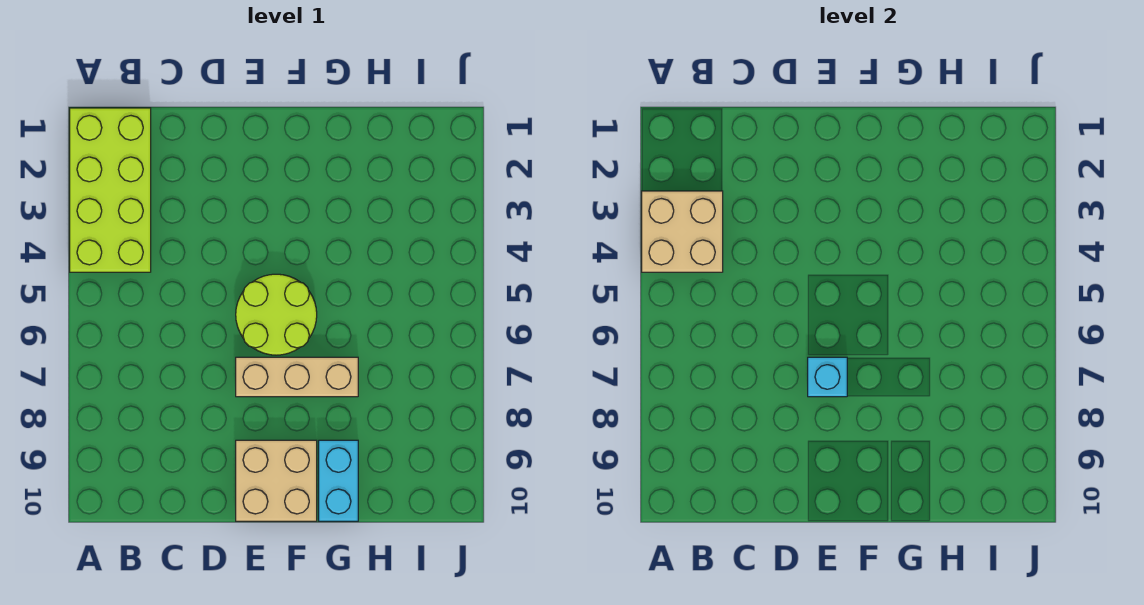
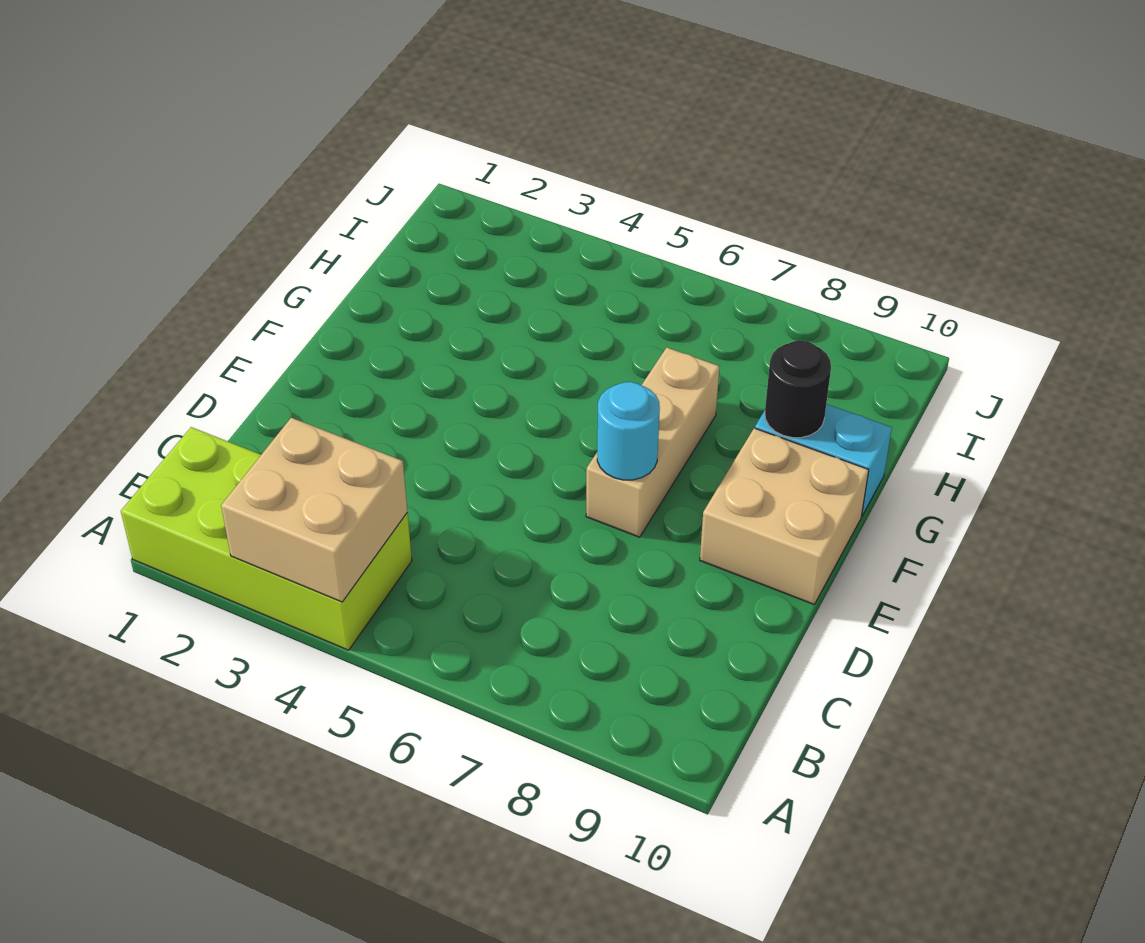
lime 2x2 round brick [236,274,317,355] -> none
cyan 1x1 brick [808,357,847,397] -> cyan 1x1 round brick [597,382,660,480]
none -> black 1x1 round brick [765,341,831,438]

